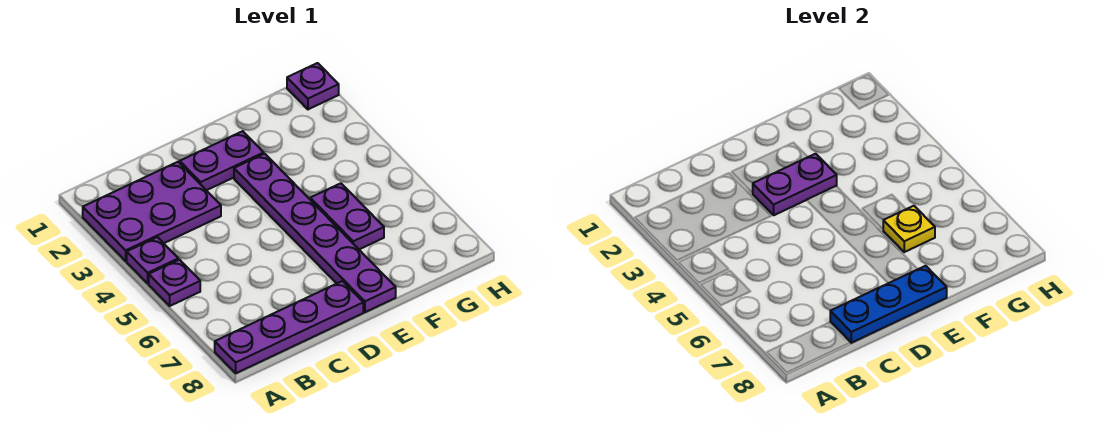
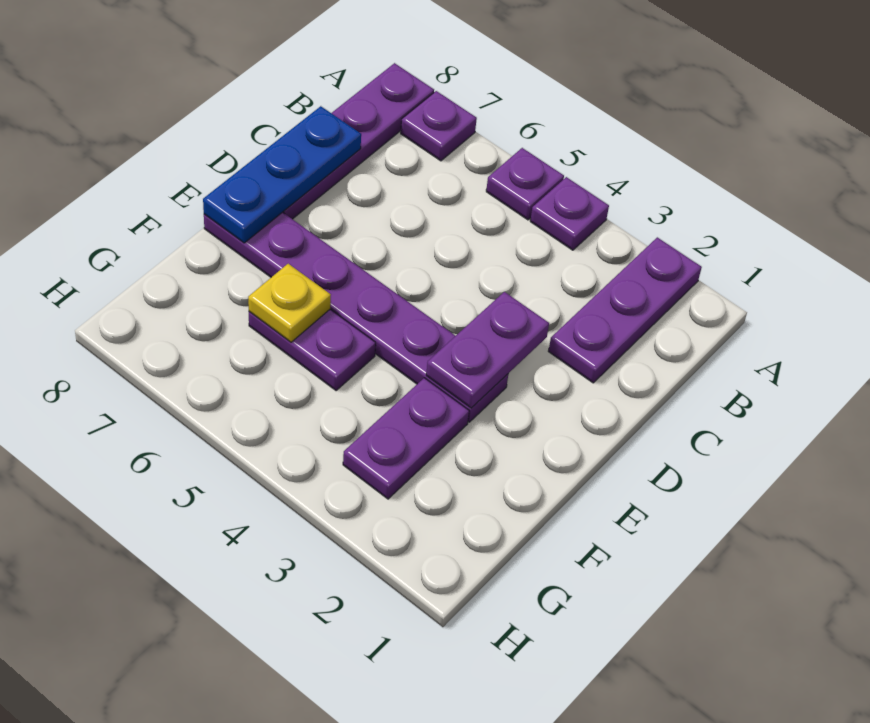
purple 2x3 plate [83,162,221,261] -> purple 1x3 plate [548,237,702,383]
purple 1x2 plate [180,131,264,190] -> purple 1x2 plate moved to [343,378,469,499]
purple 1x1 plate [287,63,339,109] -> purple 1x1 plate moved to [401,91,477,161]

